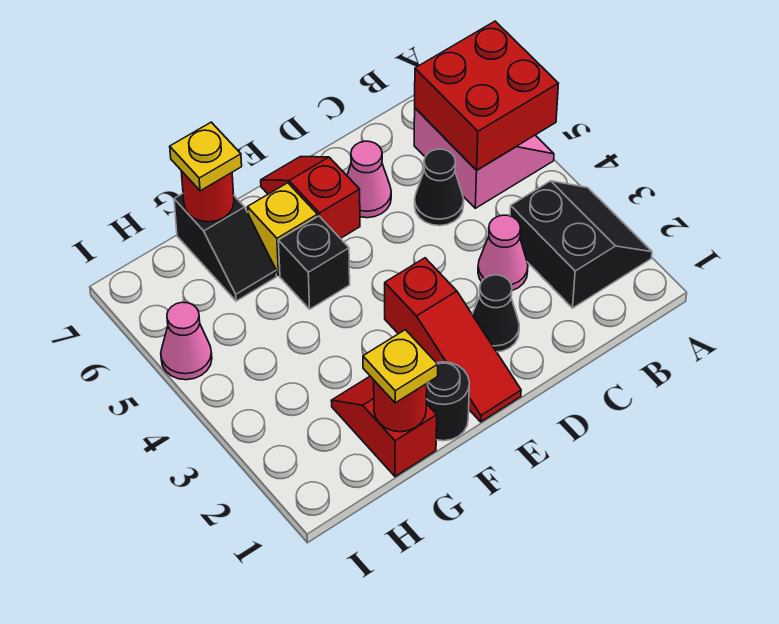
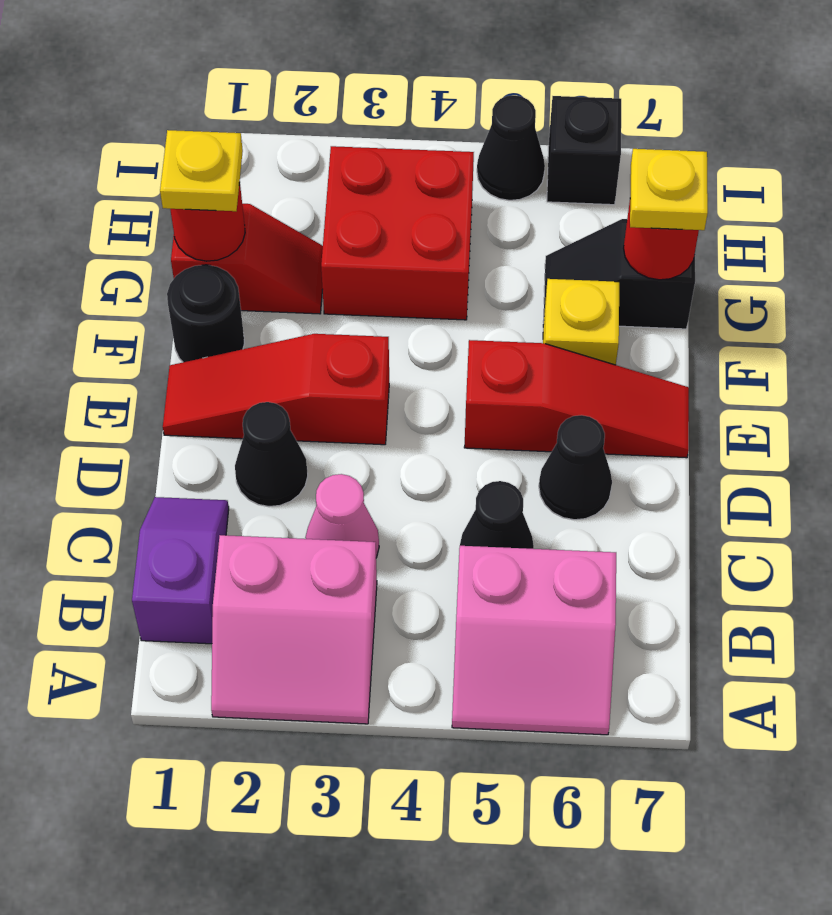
black 2x2 slope [510,181,652,308] -> pink 2x2 slope [211,535,377,724]
red 2x2 brick [415,21,558,170] -> red 2x2 brick moved to [321,146,474,320]
none -> purple 1x2 slope [132,497,229,644]
pink 1x1 cone [347,141,391,218] -> black 1x1 cone [539,415,612,520]
red 1x2 slope [261,157,360,239] -> red 1x3 slope [464,340,689,458]
black 1x1 brick [278,216,350,309] -> black 1x1 brick moved to [547,96,621,205]
pink 1x1 cone [161,302,212,380] -> black 1x1 cone [477,95,545,200]

